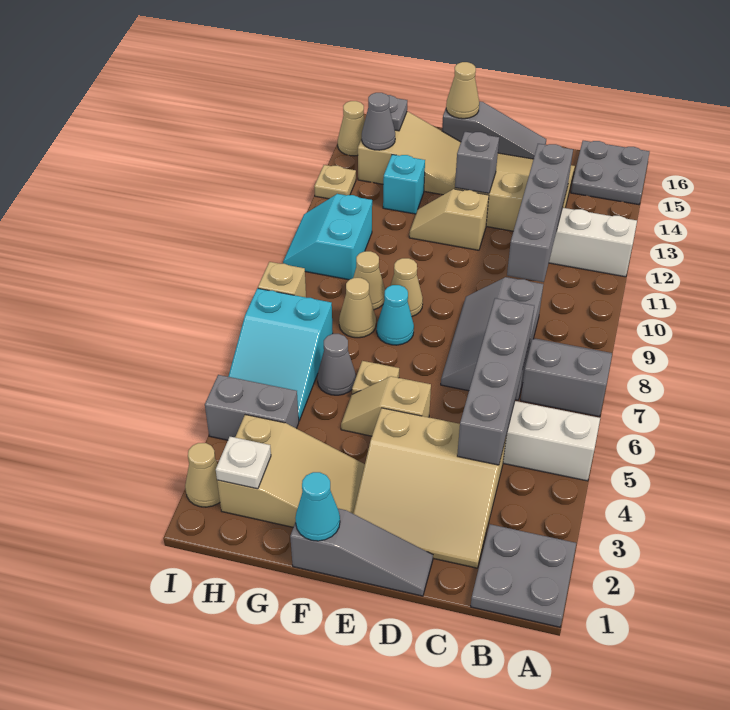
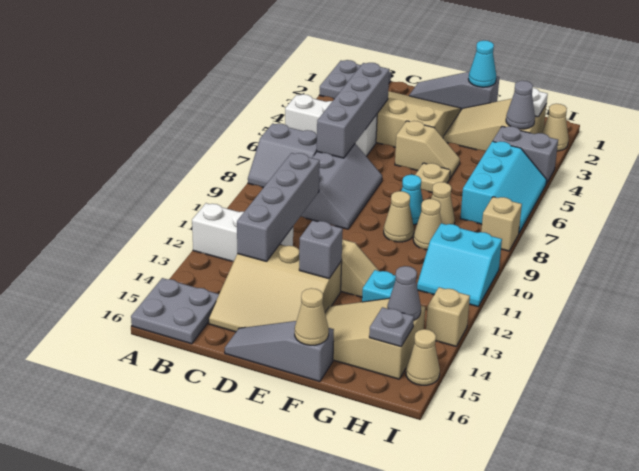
grey 1x1 cone [317,334,356,395] -> grey 1x1 cone moved to [506,81,535,129]
cyan 2x3 slope [228,288,333,421] -> cyan 2x3 slope turned to [460,141,547,233]
cyan 2x2 slope [283,194,372,280] -> cyan 2x2 slope turned to [417,223,502,306]
tan 1x1 plate [314,165,356,199] -> tan 1x1 brick [426,287,470,346]

